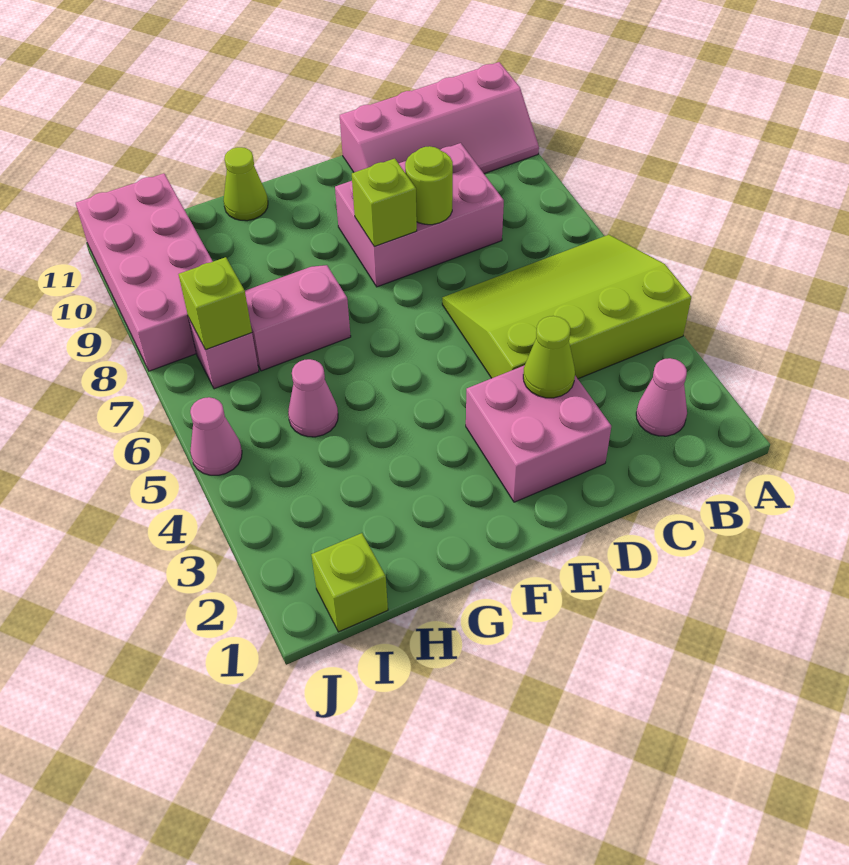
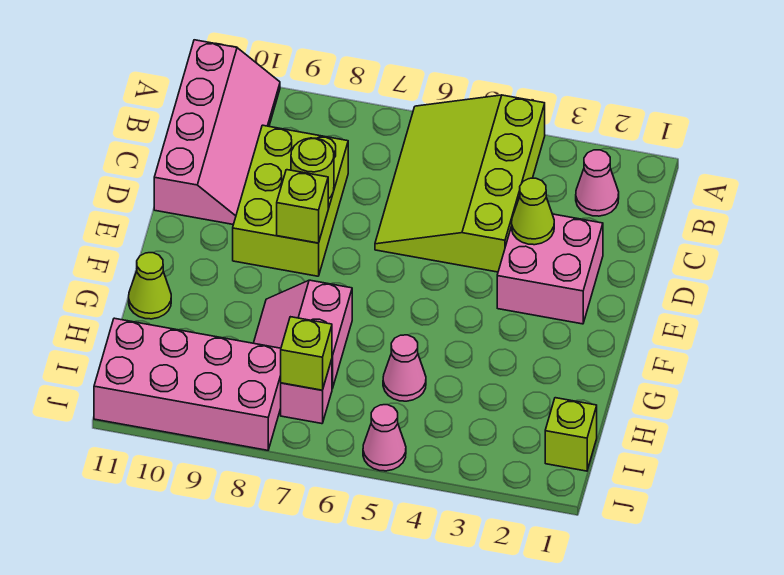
pink 2x3 brick [335,143,504,287] -> lime 2x3 brick [233,125,348,276]

